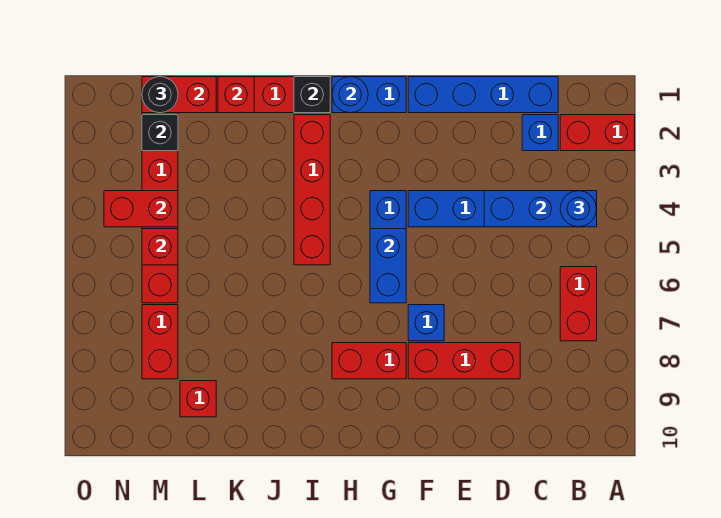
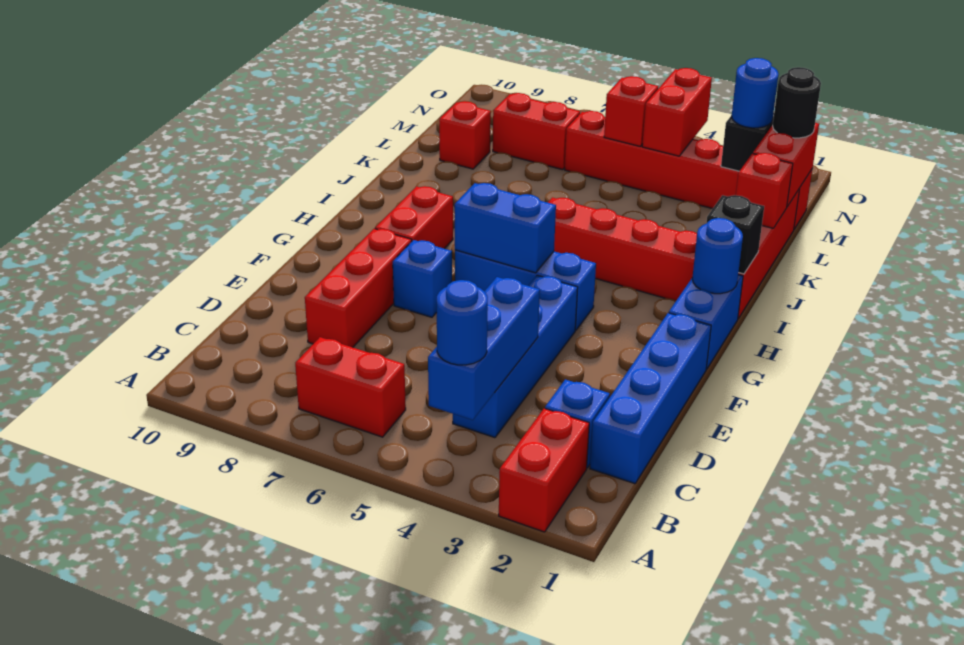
none -> blue 1x1 round brick [732,58,778,128]

